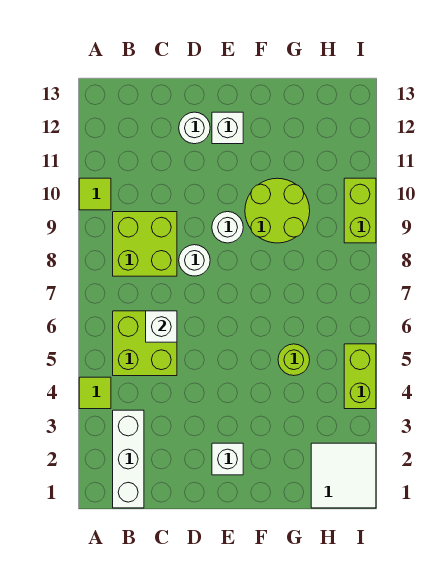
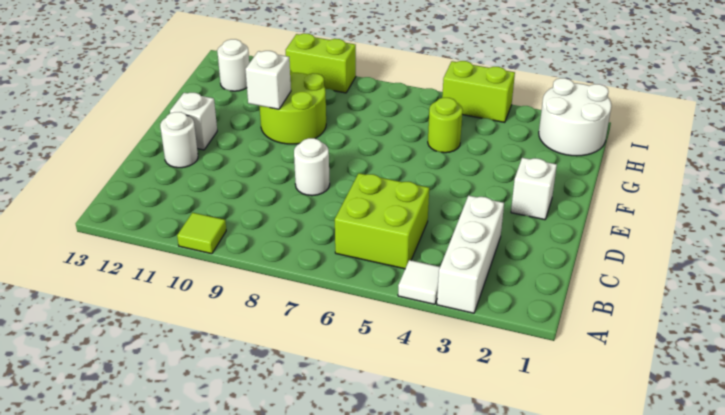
lime 1x1 tile [79,377,111,409] -> white 1x1 tile [398,260,440,304]
white 1x3 brick [113,410,144,508] -> white 1x3 brick turned to [437,196,504,313]
lime 2x2 brick [113,212,177,276] -> none
white 1x1 brick [146,311,177,342] -> white 1x1 brick moved to [245,51,291,109]
white 1x1 round brick [212,212,243,243] -> white 1x1 round brick moved to [217,39,249,91]
white 2x2 tile [311,443,376,508] -> white 2x2 round brick [539,78,611,156]

